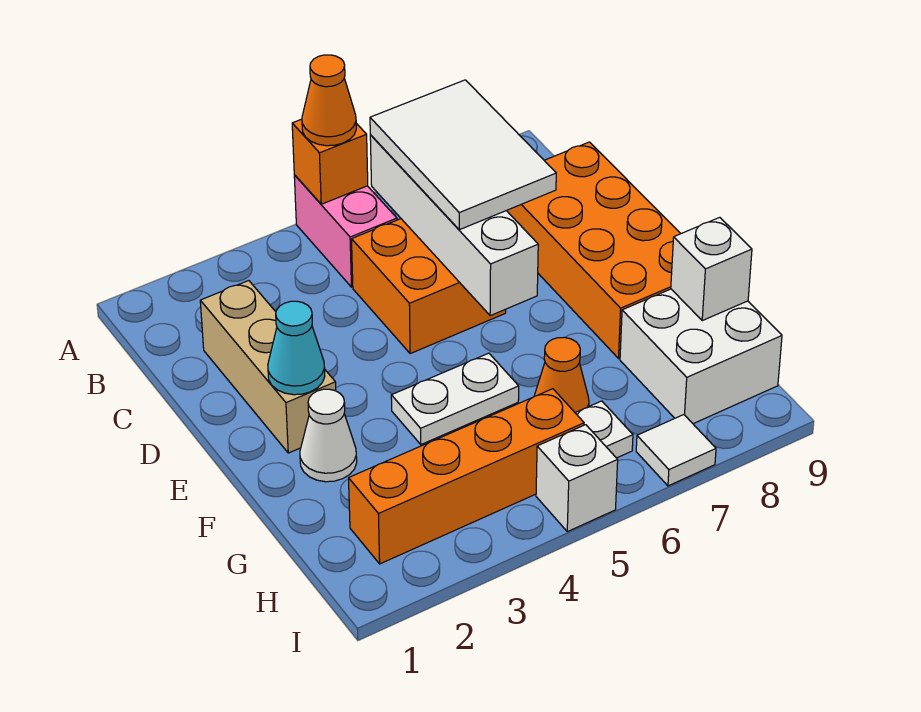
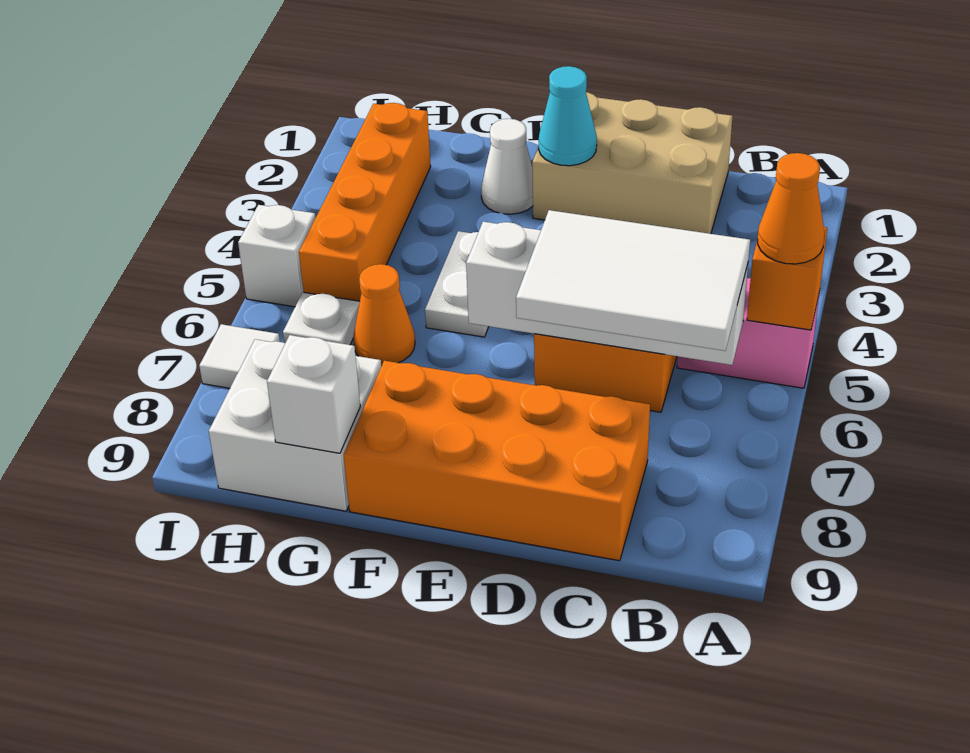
tan 1x3 brick [200,281,336,453] -> tan 2x3 brick [532,92,732,234]

